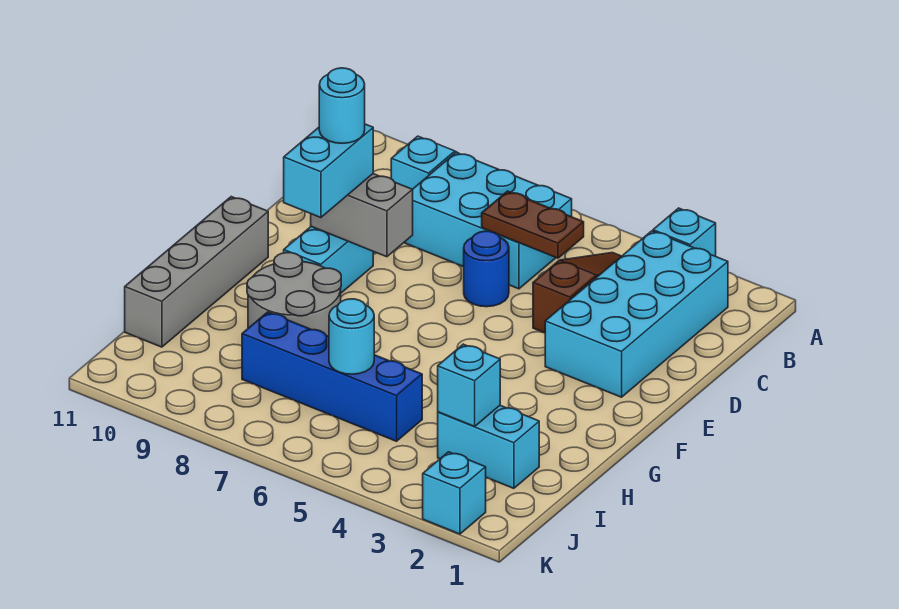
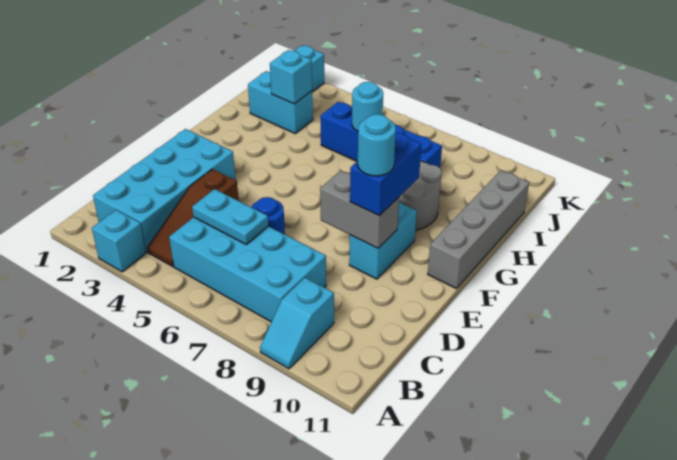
cyan 2x3 brick [404,152,572,289] -> cyan 2x4 brick [169,217,326,322]
brown 1x2 plate [482,191,584,258] -> cyan 1x2 plate [192,189,268,245]
cyan 1x2 brick [284,124,373,218] -> blue 1x2 brick [350,133,421,216]

